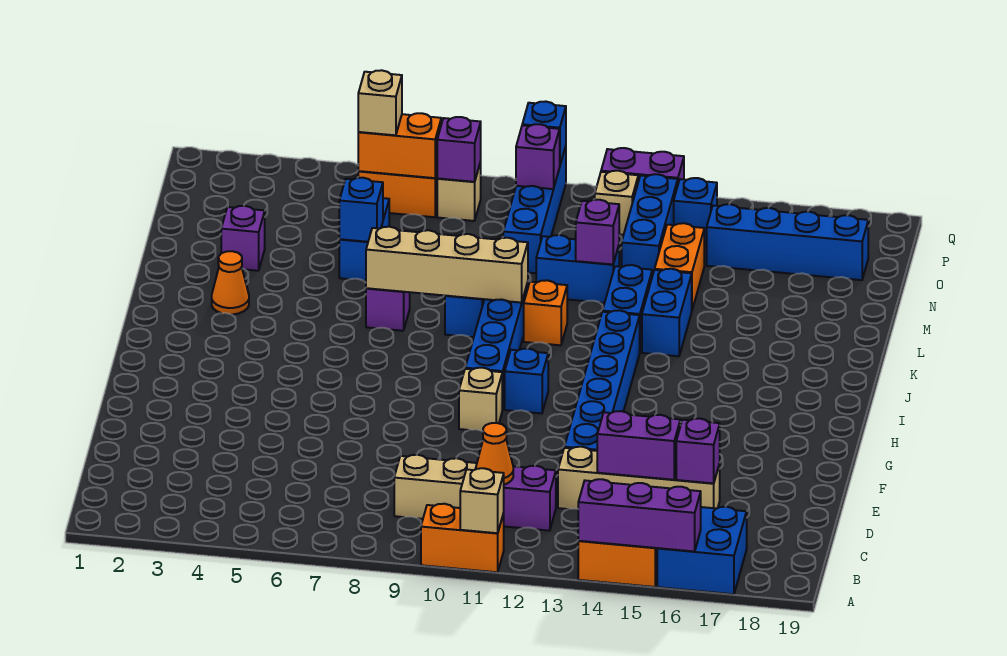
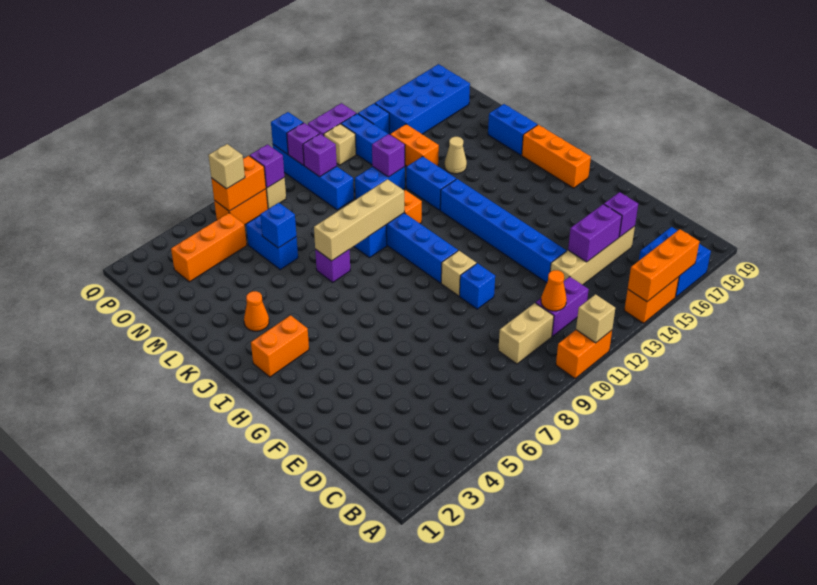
purple 1x3 brick [578,479,701,552] -> orange 1x3 brick [628,229,699,302]
blue 1x1 brick [505,349,548,413] -> blue 1x1 brick moved to [460,263,495,309]
none -> orange 1x3 brick [522,125,591,188]
none -> orange 1x2 brick [251,315,309,377]
blue 1x2 brick [642,269,692,356] -> blue 1x2 brick moved to [488,104,537,155]
none -> tan 1x1 cone [445,137,467,174]
purple 1x1 brick [221,206,265,271] -> purple 1x1 brick moved to [303,134,337,177]
none -> orange 1x3 brick [171,213,247,282]
blue 1x4 brick [707,204,868,280] -> blue 2x4 brick [375,64,470,134]

